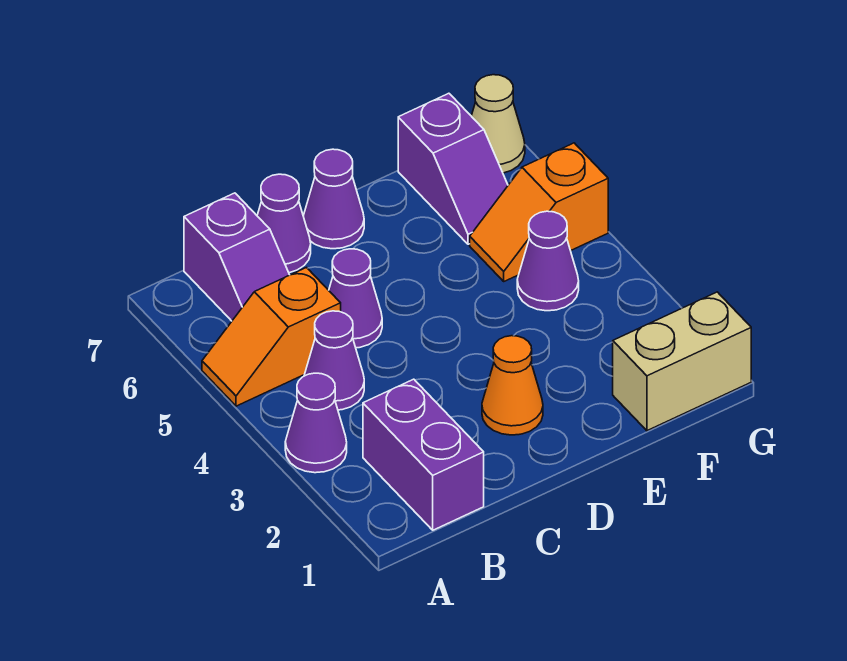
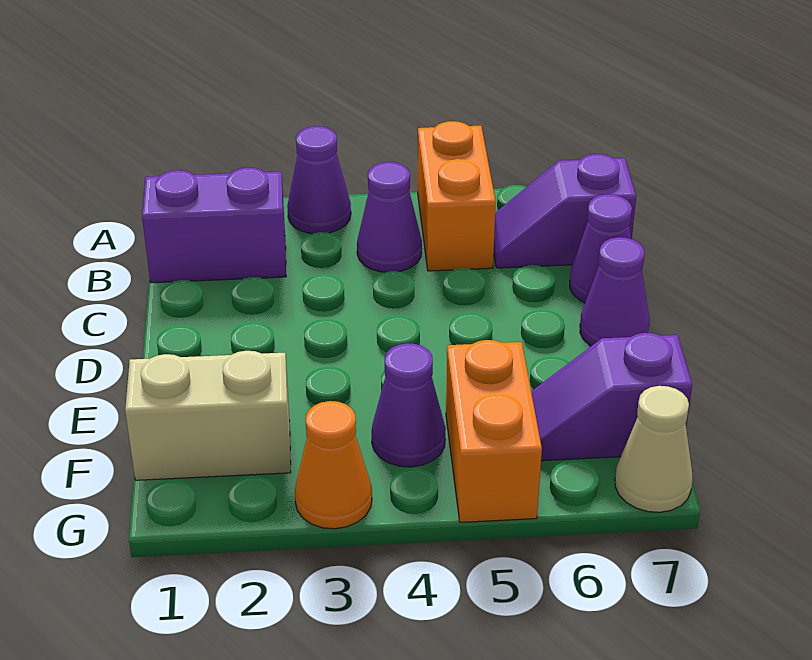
orange 1x2 slope [202,268,341,406] -> orange 1x2 brick [418,121,496,271]
purple 1x1 cone [329,249,382,348] -> none
orange 1x1 cone [482,336,543,435] -> orange 1x1 cone moved to [295,401,372,529]
tan 1x2 brick [613,292,751,431] -> tan 1x2 brick turned to [125,351,291,480]
orange 1x2 slope [470,143,608,281] -> orange 1x2 brick [446,340,542,522]

